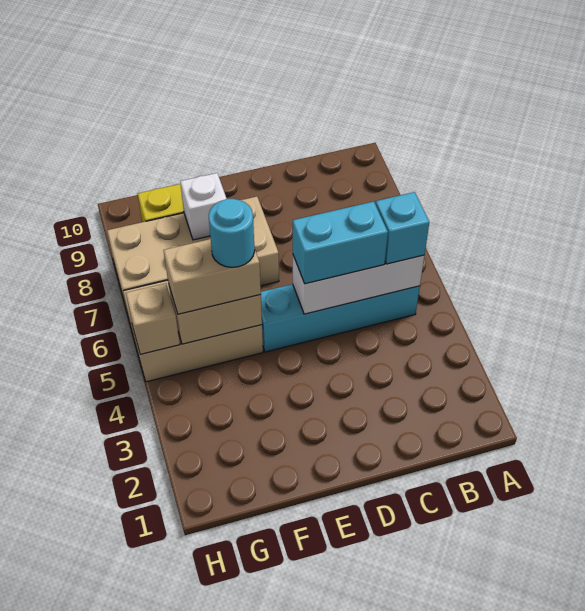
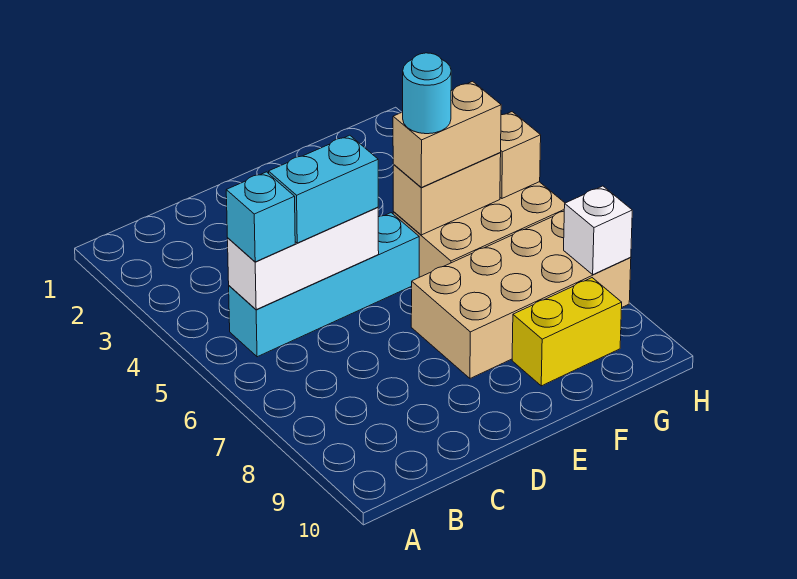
white 1x1 brick [180,173,227,240] -> white 1x1 brick moved to [564,186,632,274]

